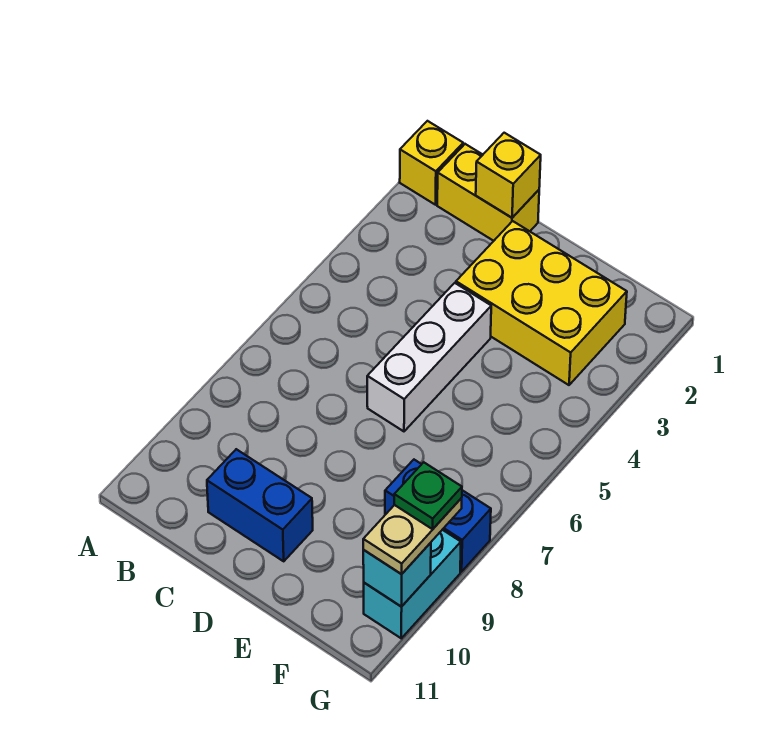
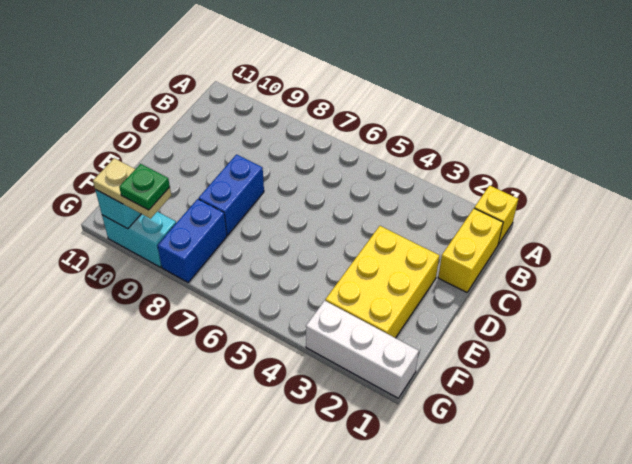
yellow 1x1 brick [476,133,541,218] -> none
blue 1x2 brick [207,449,313,561] -> blue 1x2 brick moved to [199,154,264,235]
white 1x3 brick [367,283,491,431] -> white 1x3 brick moved to [306,301,419,398]

